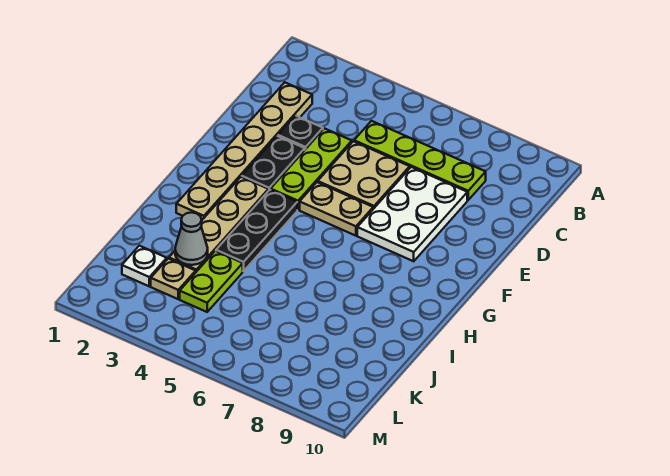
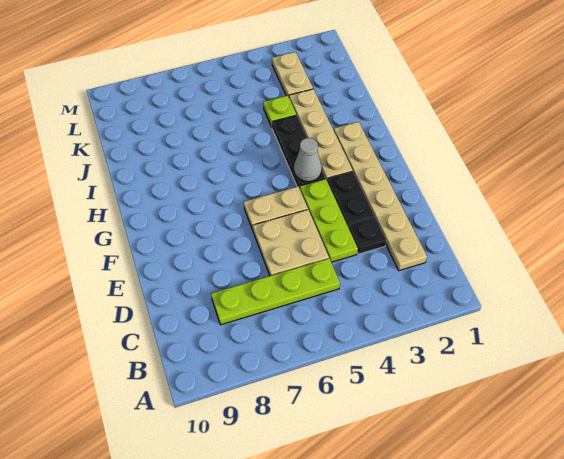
white 2x3 plate [357,167,467,261] -> none
grey 1x1 cone [175,212,208,265] -> grey 1x1 cone moved to [294,138,322,182]
lime 1x2 plate [180,251,243,312] -> lime 1x1 plate [263,95,297,127]
white 1x1 plate [122,246,167,286] -> none
tan 1x1 plate [151,259,196,299] -> tan 1x2 plate [272,52,313,96]

